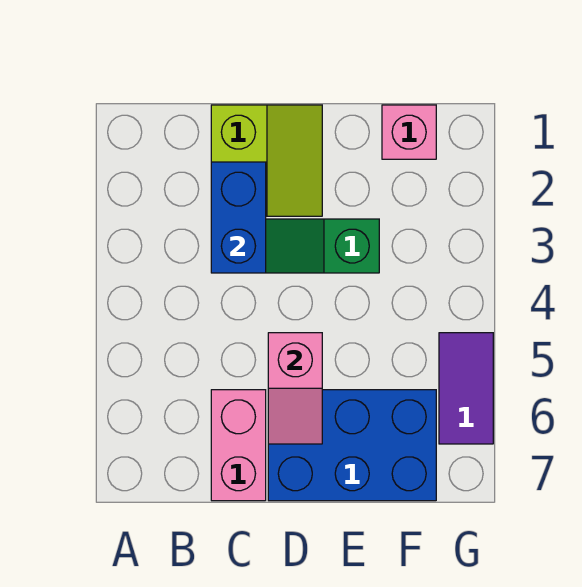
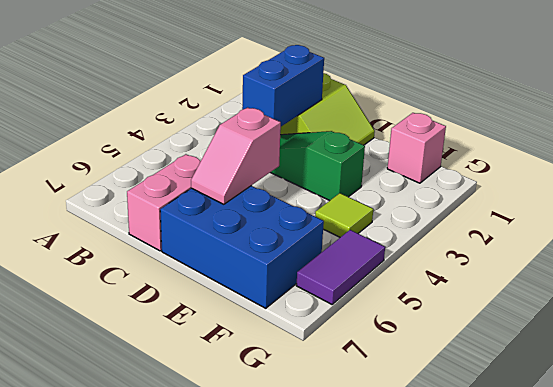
none -> lime 1x1 tile [315,193,373,237]

